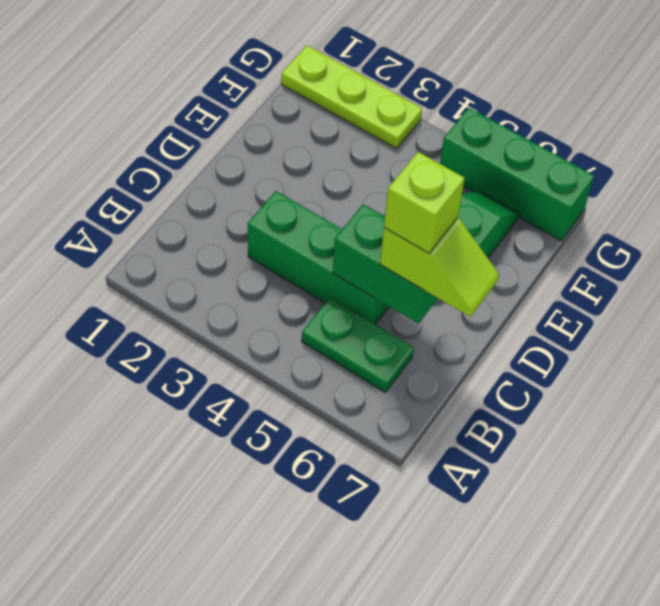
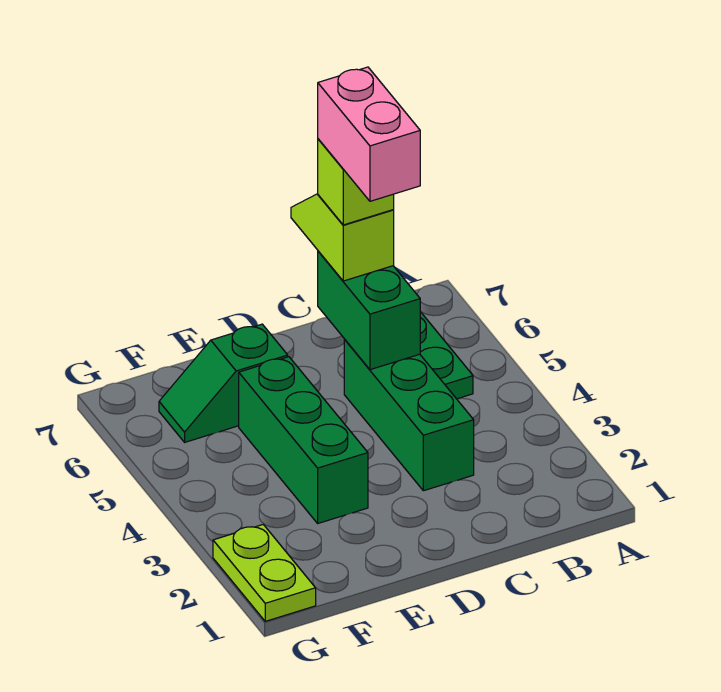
none -> pink 1x2 brick [318,67,420,201]
lime 1x3 plate [281,45,422,149] -> lime 1x2 plate [213,525,316,621]
green 1x3 brick [440,108,594,241] -> green 1x3 brick moved to [239,357,368,523]

